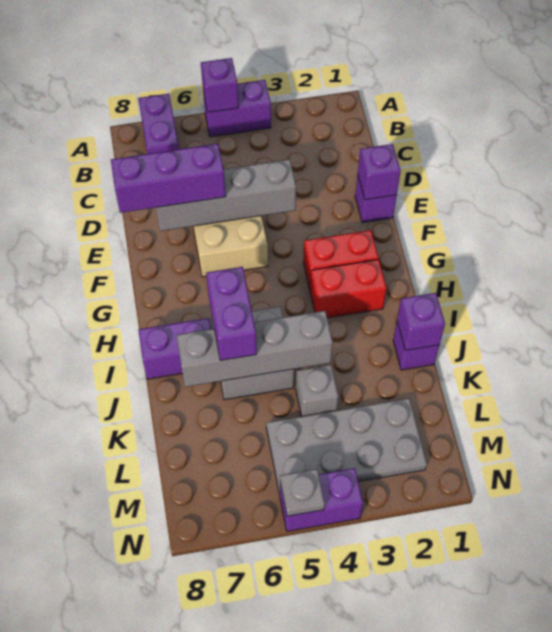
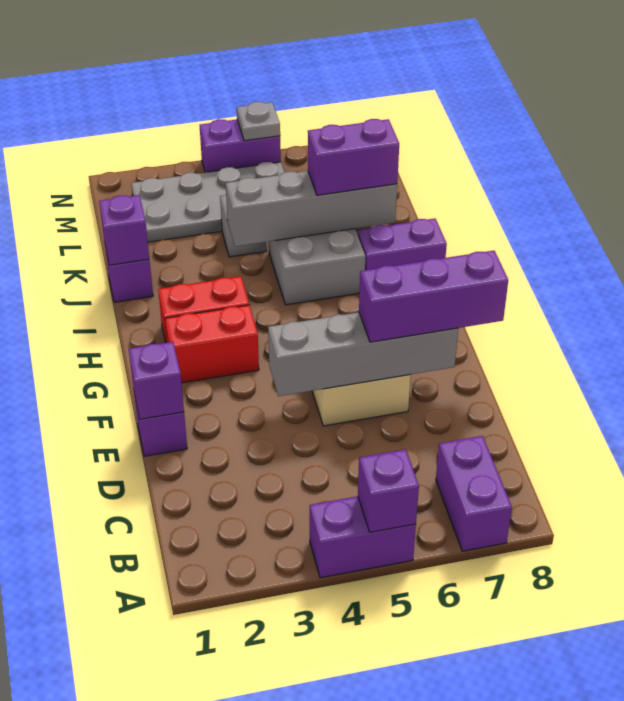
purple 1x2 brick [206,267,257,360] -> purple 1x2 brick turned to [308,119,399,195]

